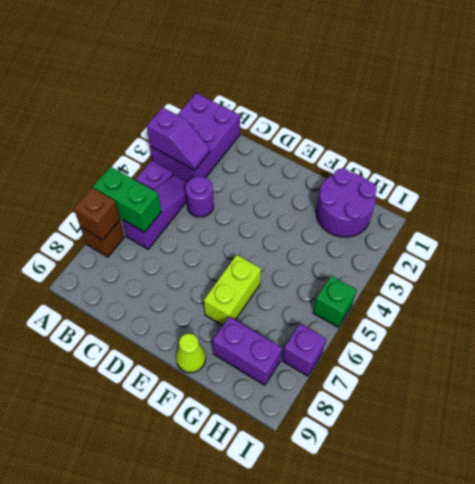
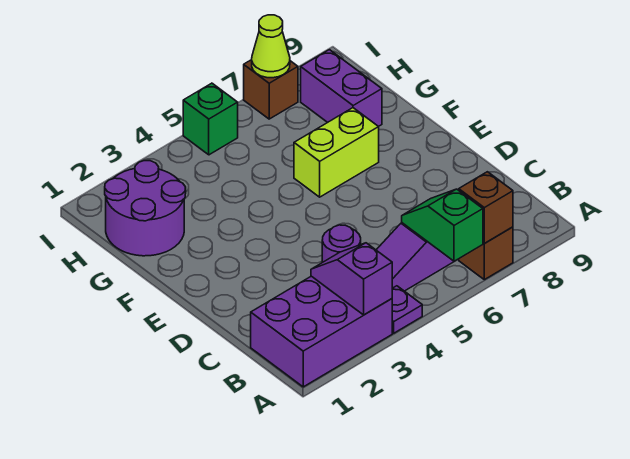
green 1x2 brick [93,167,161,232] -> green 1x2 slope [402,189,483,261]
lime 1x1 cone [176,333,206,373] -> lime 1x1 cone moved to [252,15,290,78]
purple 1x1 brick [282,324,326,376] -> brown 1x1 brick [244,60,298,119]

